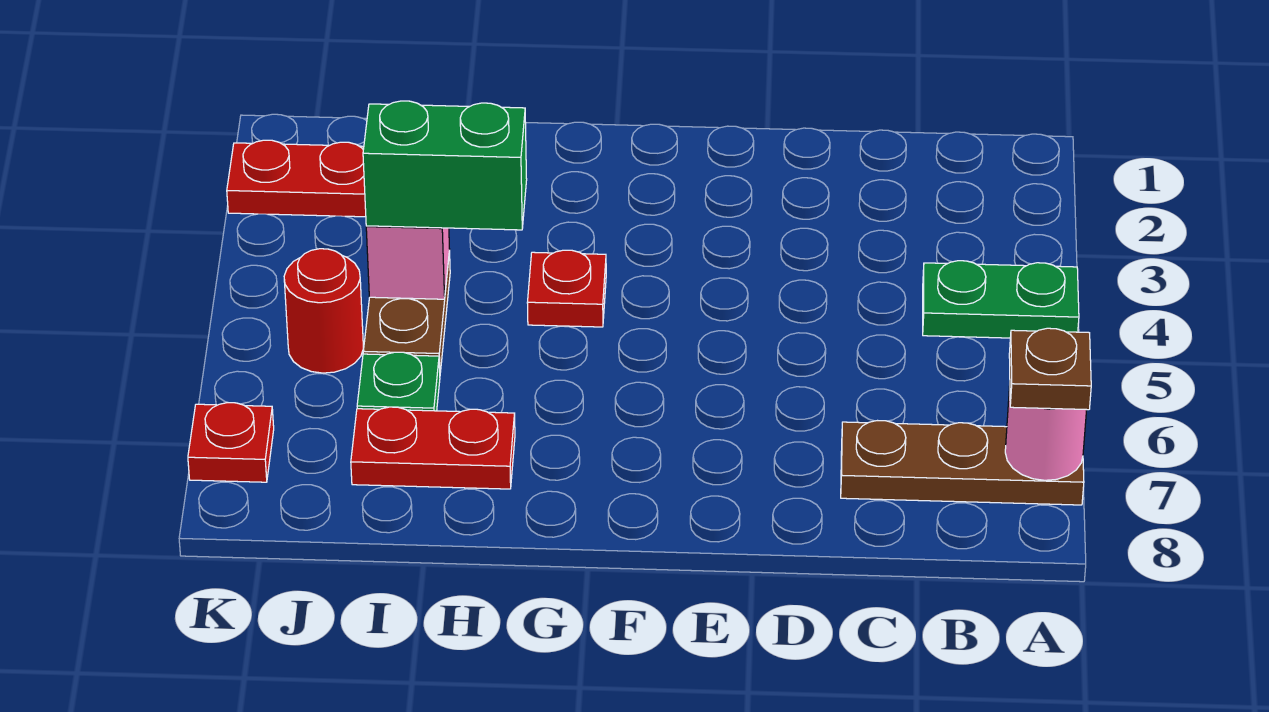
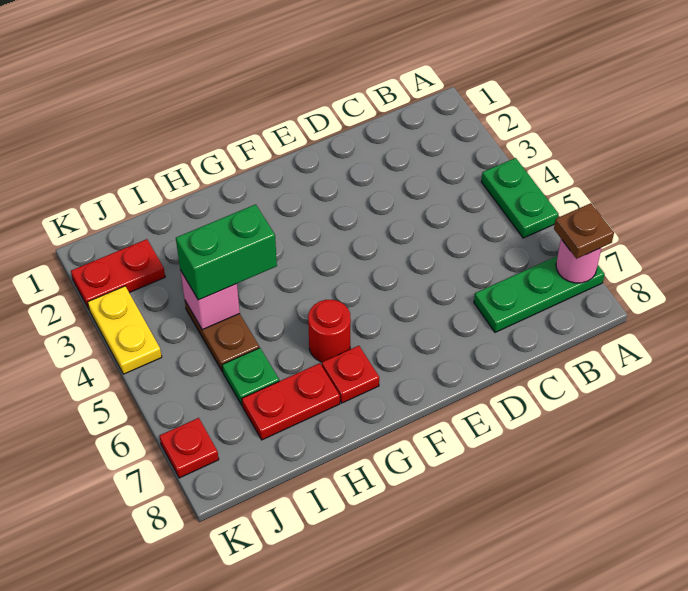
green 1x2 plate [923,261,1079,338] -> green 1x2 plate turned to [481,158,558,238]
brown 1x3 plate [841,421,1084,505] -> green 1x3 plate [474,256,605,332]
red 1x1 plate [527,250,606,327] -> red 1x1 plate moved to [322,346,379,403]
red 1x1 round brick [284,249,364,373] -> red 1x1 round brick moved to [308,300,351,362]
none -> yellow 1x2 plate [88,286,162,374]

